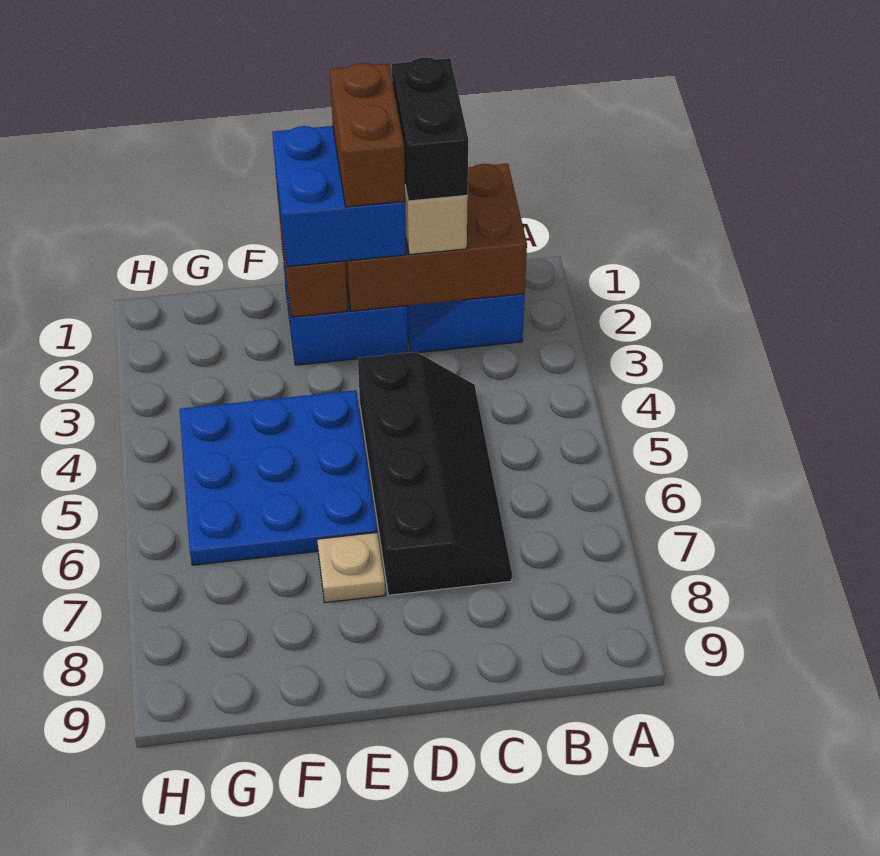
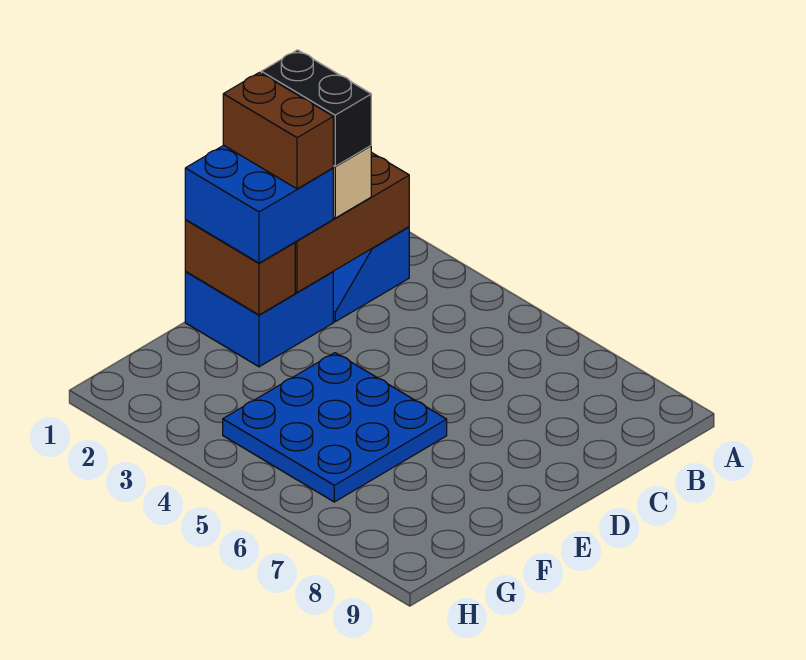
black 2x4 slope [358,352,512,595] -> none
tan 1x1 plate [317,533,385,603] -> none

